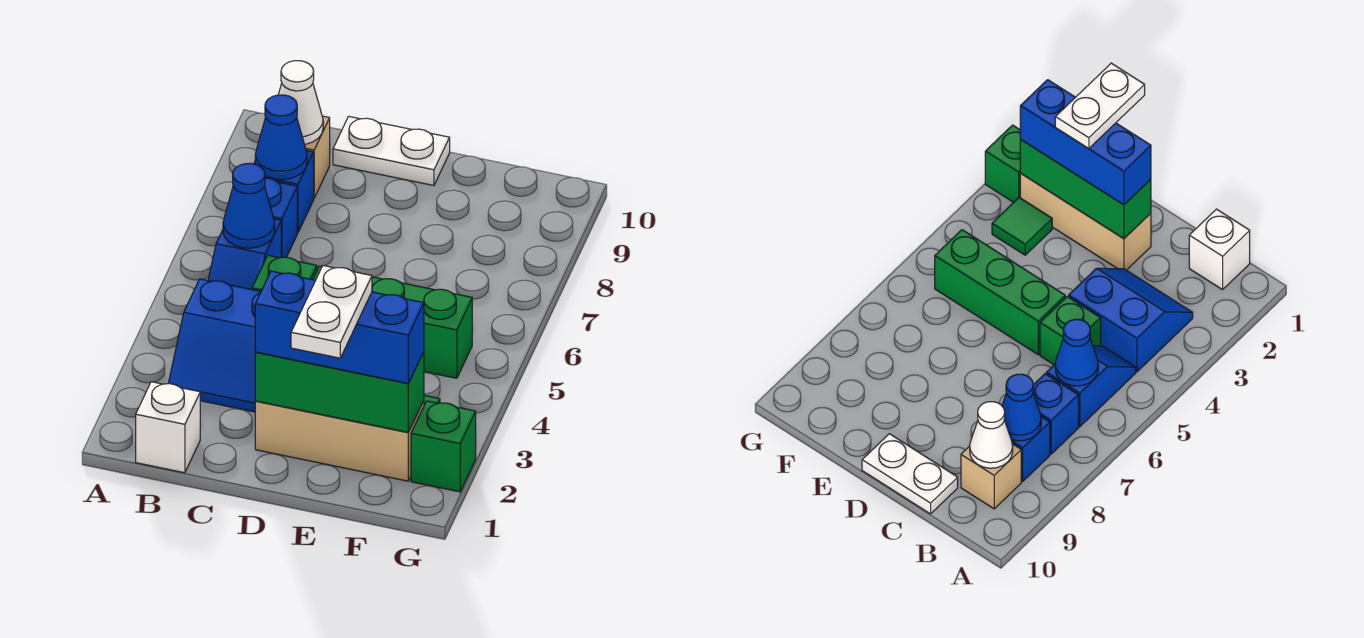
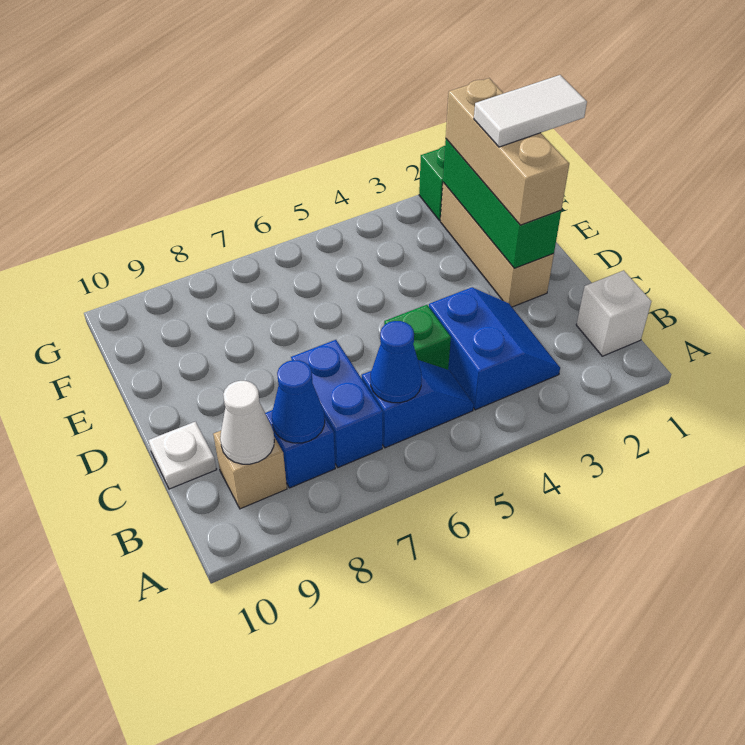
blue 1x1 brick [265,178,297,257] -> blue 1x2 brick [291,340,383,468]
white 1x2 plate [333,116,450,186] -> white 1x1 plate [148,422,217,489]
blue 1x3 brick [255,271,424,383] -> tan 1x3 brick [446,78,569,225]
green 1x3 brick [313,266,472,378] -> none
white 1x2 plate [291,266,372,358] -> white 1x2 tile [474,75,587,147]
green 1x1 tile [992,198,1052,255] -> none

